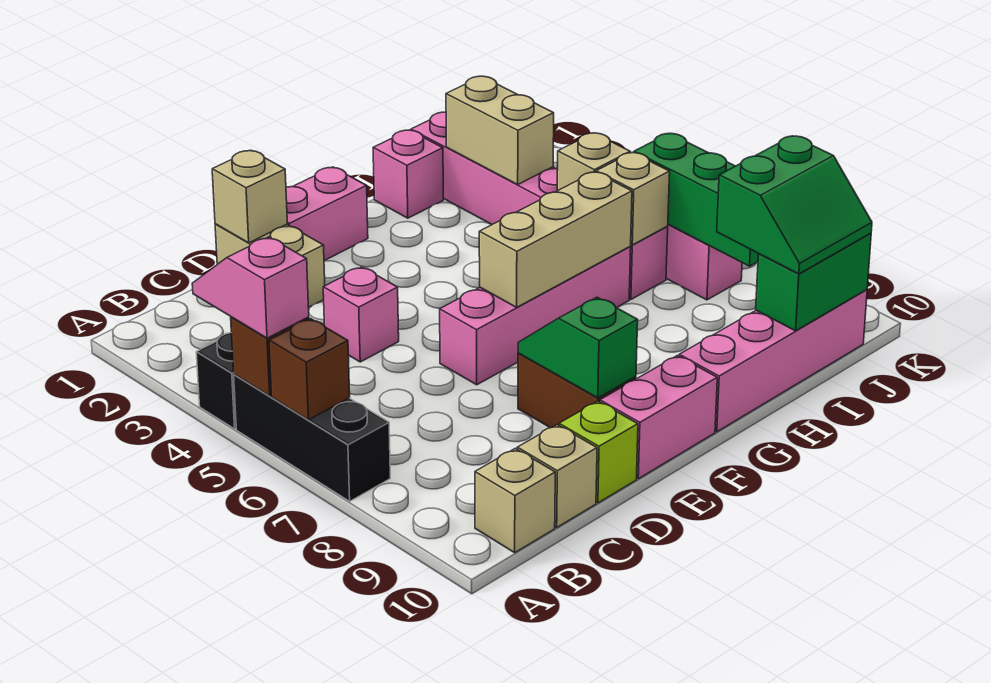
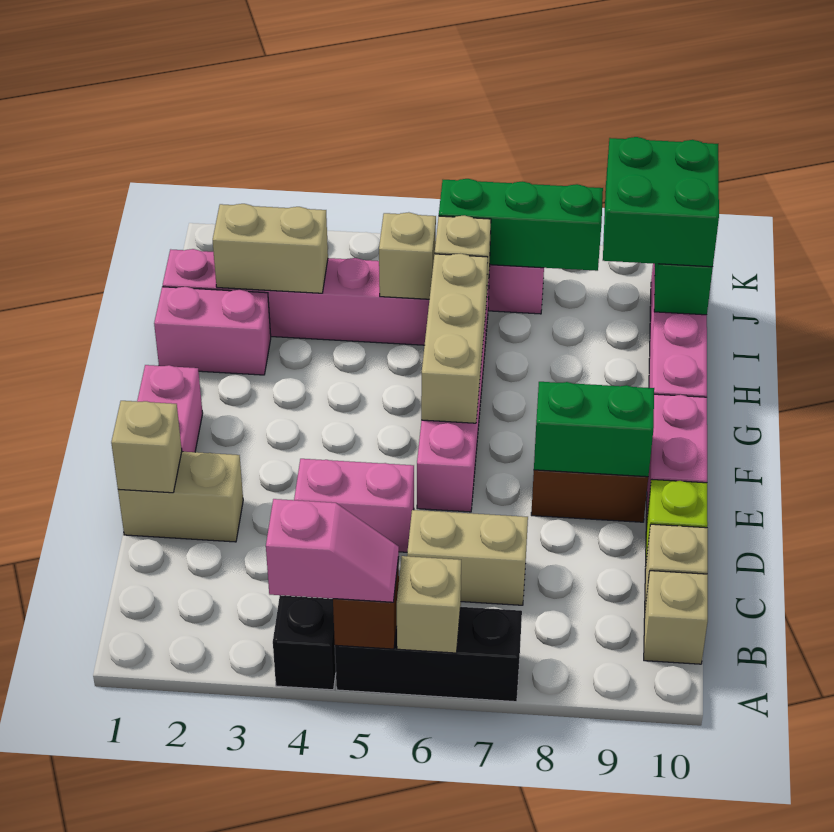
pink 1x2 slope [192,237,309,338] -> pink 1x2 slope turned to [266,499,399,602]
brown 1x1 brick [269,319,350,420] -> tan 1x1 brick [397,556,461,653]
none -> tan 1x2 brick [407,510,528,605]
pink 1x1 brick [323,267,399,362] -> pink 1x2 brick [294,459,414,552]
green 1x2 slope [518,297,638,398] -> green 1x2 brick [534,382,654,477]
pink 1x1 brick [373,130,443,218] -> pink 1x2 brick [154,287,271,375]
green 2x2 slope [717,136,872,274] -> green 2x2 brick [603,137,719,267]

